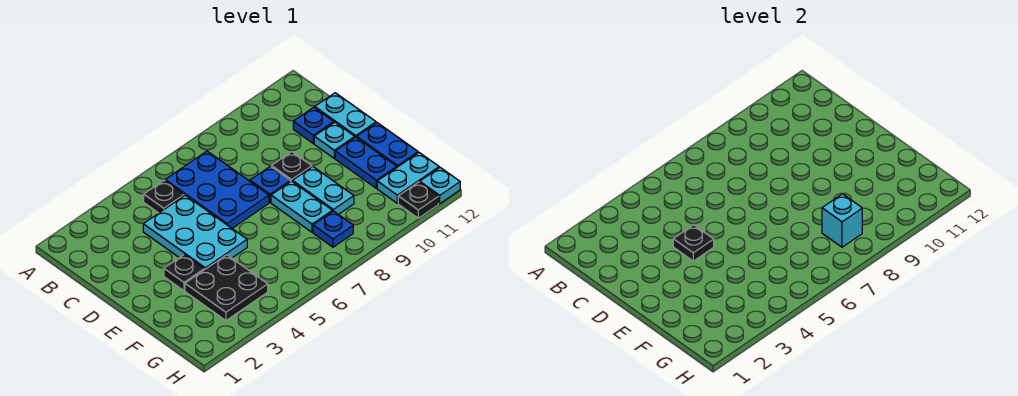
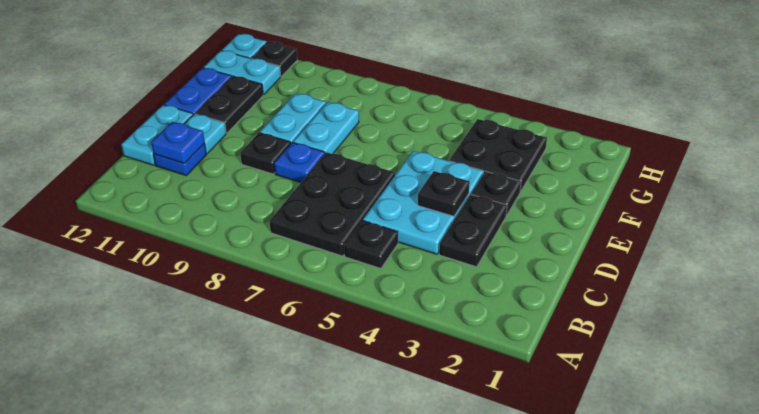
blue 2x3 plate [165,151,269,228] -> black 2x3 plate [270,152,395,256]
none -> black 1x2 plate [439,195,507,267]
blue 1x2 plate [335,137,397,188] -> black 1x2 plate [196,76,263,133]
blue 1x1 plate [313,211,353,247] -> blue 1x1 plate moved to [151,122,205,163]
cyan 1x1 brick [822,194,862,247] -> none

